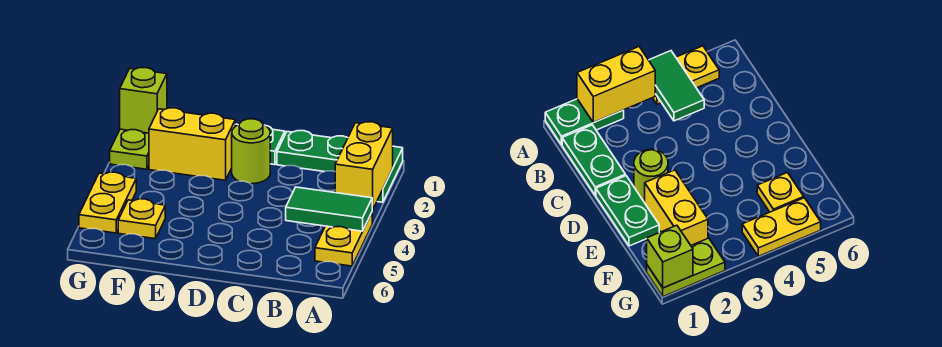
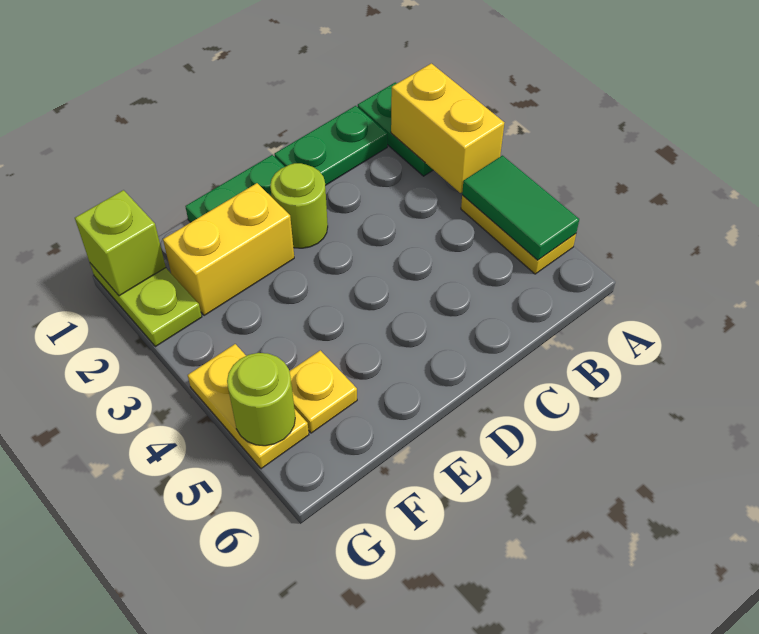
green 1x2 tile [286,187,372,231] -> green 1x2 tile turned to [462,155,579,260]
none -> lime 1x1 round brick [227,353,295,446]

